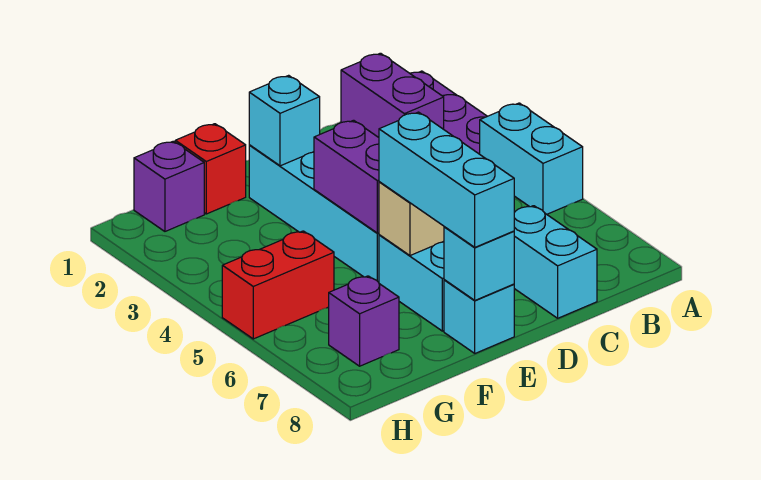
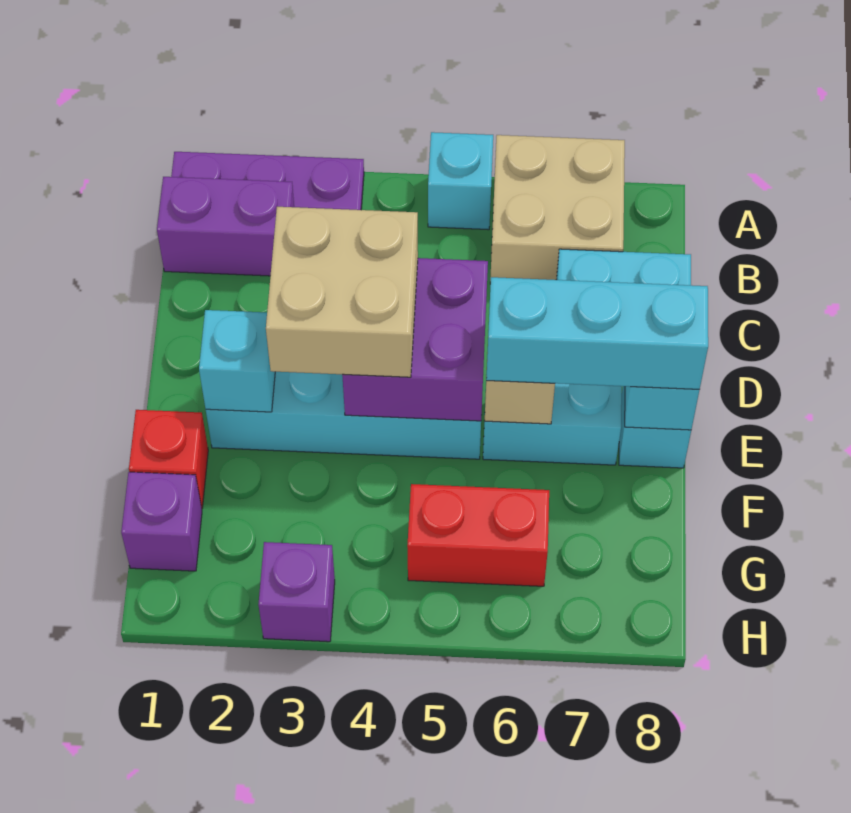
cyan 1x2 brick [480,103,583,214] -> cyan 1x1 brick [428,132,493,230]
none -> tan 2x2 brick [490,135,625,284]
none -> tan 2x2 brick [266,207,418,377]
purple 1x2 brick [314,120,379,233] -> purple 2x2 brick [342,258,488,421]
red 1x2 brick [222,231,334,339] -> red 1x2 brick turned to [407,484,549,586]
purple 1x1 brick [329,276,399,366] -> purple 1x1 brick moved to [258,542,335,642]

